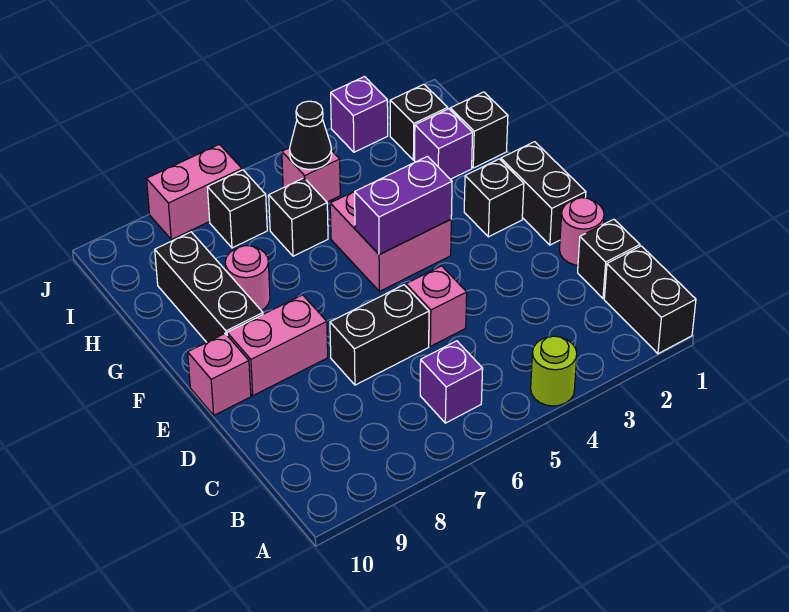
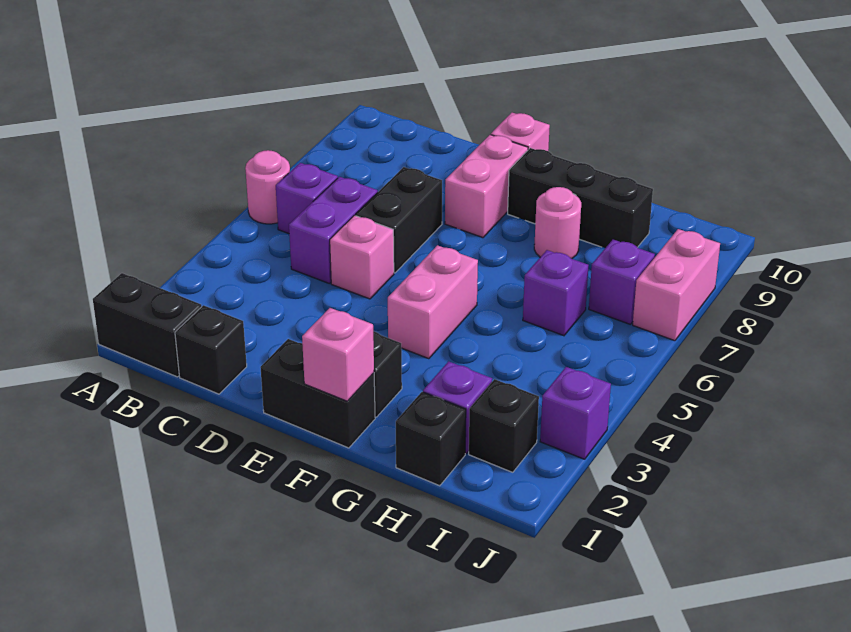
lime 1x1 round brick [531,336,577,406] -> none
pink 1x1 round brick [560,198,604,265] -> pink 1x1 round brick moved to [245,150,290,224]
pink 2x2 brick [330,186,451,291] -> pink 1x2 brick [388,245,478,359]
purple 1x2 brick [355,156,452,254] -> purple 1x2 brick moved to [289,177,378,283]
black 1x1 brick [269,178,328,256] -> purple 1x1 brick [523,250,589,336]
pink 1x1 brick [282,148,340,202] -> pink 1x1 brick moved to [302,308,374,401]
black 1x1 cone [290,101,332,170] -> none
black 1x1 brick [207,170,267,248] -> purple 1x1 brick [589,240,655,324]

